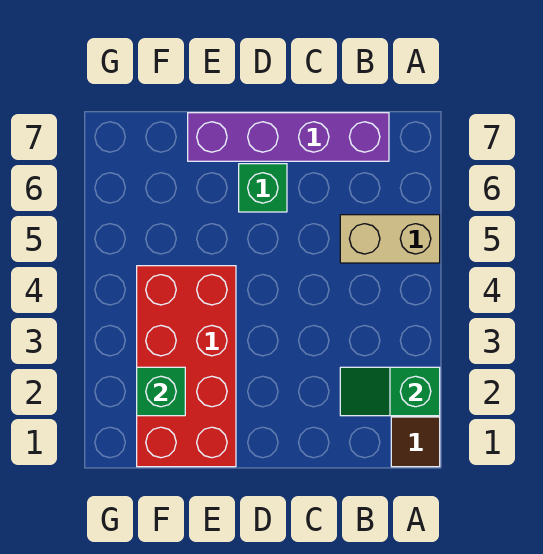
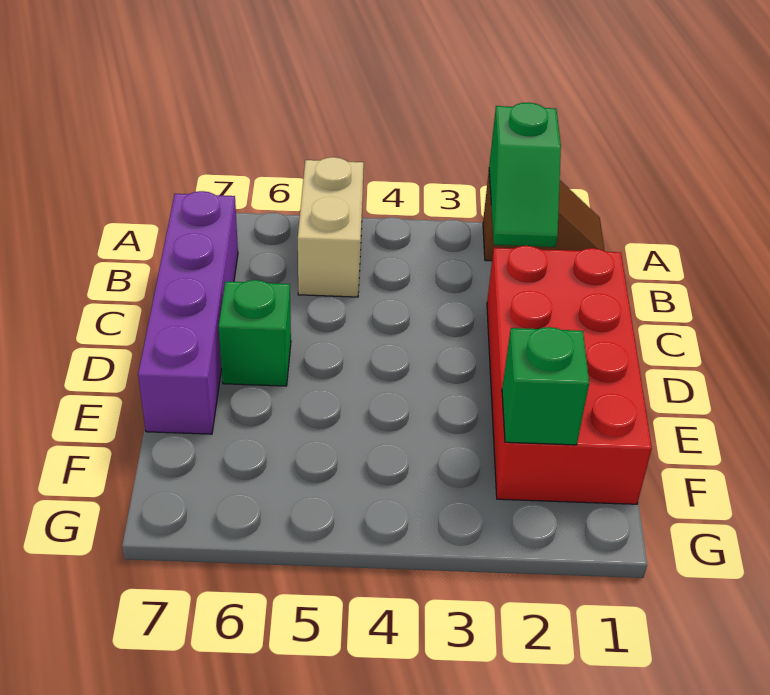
red 2x4 brick [137,266,236,467] -> red 2x4 brick turned to [487,246,652,504]

